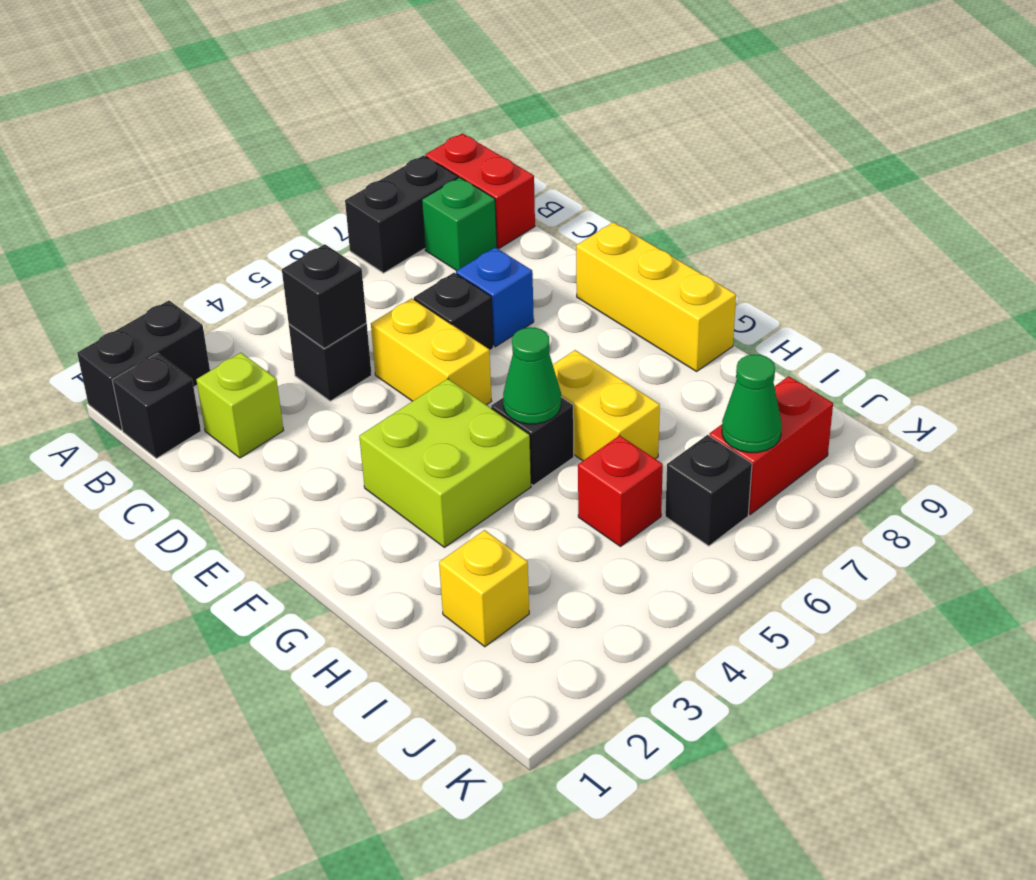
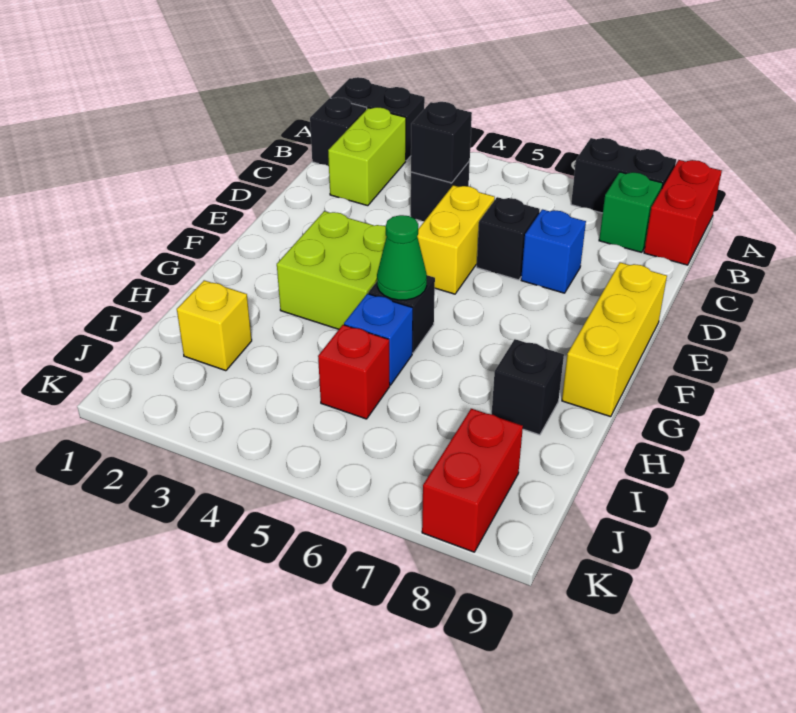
lime 1x1 brick [196,353,284,458] -> lime 1x2 brick [328,107,406,206]
yellow 1x2 brick [553,350,660,461] -> none
none -> blue 1x1 brick [344,294,413,385]
black 1x1 brick [665,435,752,546] -> black 1x1 brick moved to [492,339,564,435]
red 1x2 brick [709,376,833,514] -> red 1x2 brick turned to [422,409,523,552]
green 1x1 cone [722,354,782,453] -> none

